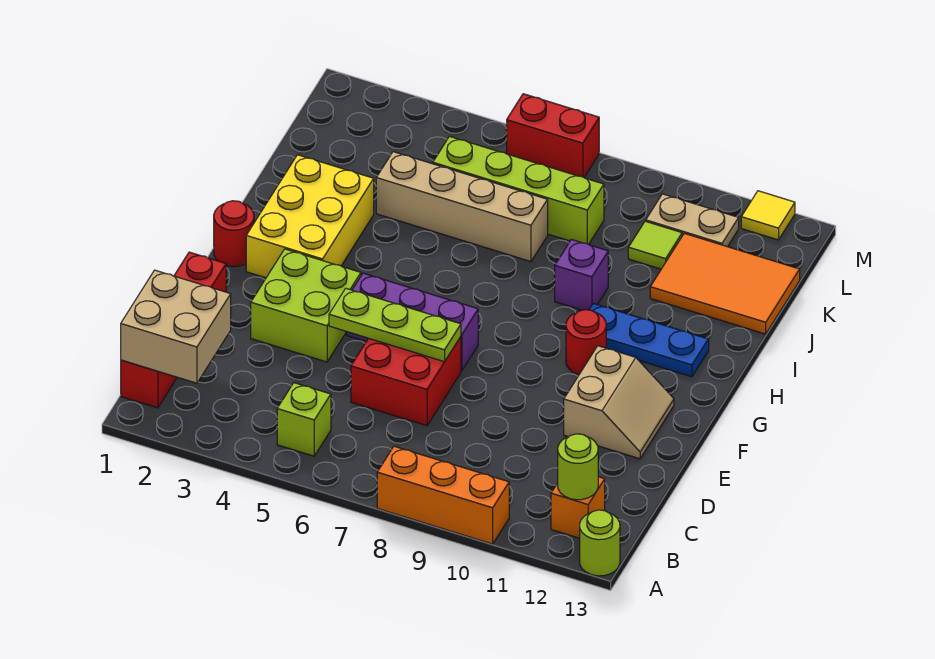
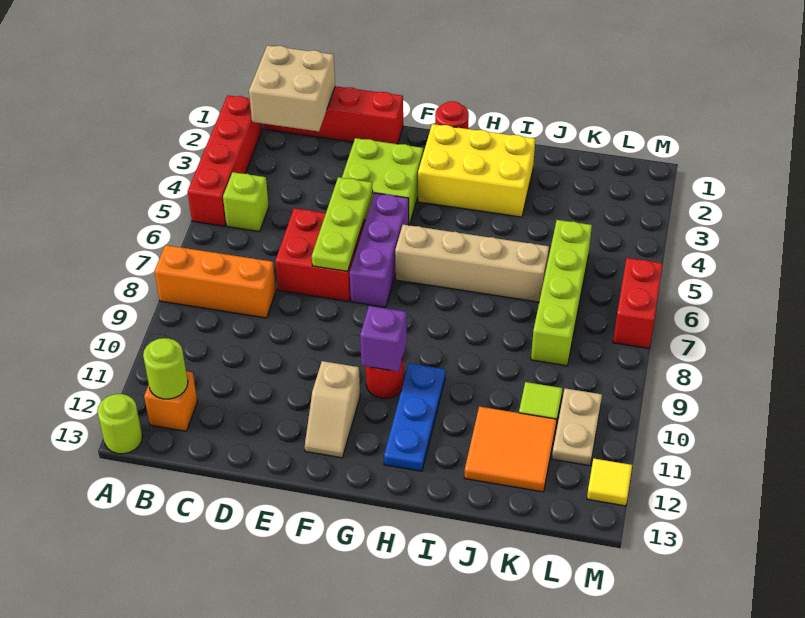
none -> red 1x4 brick [188,95,262,226]
orange 1x3 brick [377,446,509,544] -> orange 1x3 brick turned to [154,245,276,318]
tan 2x2 slope [564,346,674,459] -> tan 1x2 slope [305,361,360,458]
purple 1x1 brick [555,239,608,310] -> purple 1x1 brick moved to [360,306,407,372]
tan 1x4 brick [376,152,548,262] -> tan 1x4 brick turned to [395,225,549,302]
orange 2x3 tile [650,233,800,334] -> orange 2x2 tile [464,407,557,492]

